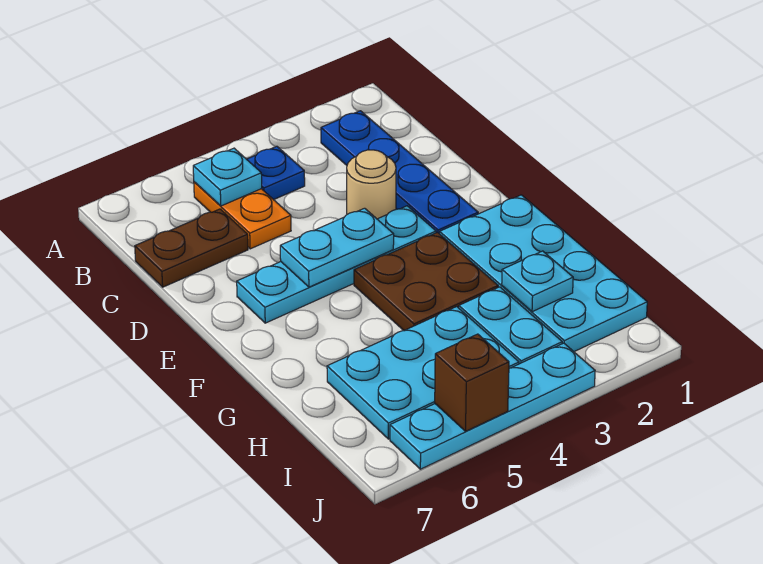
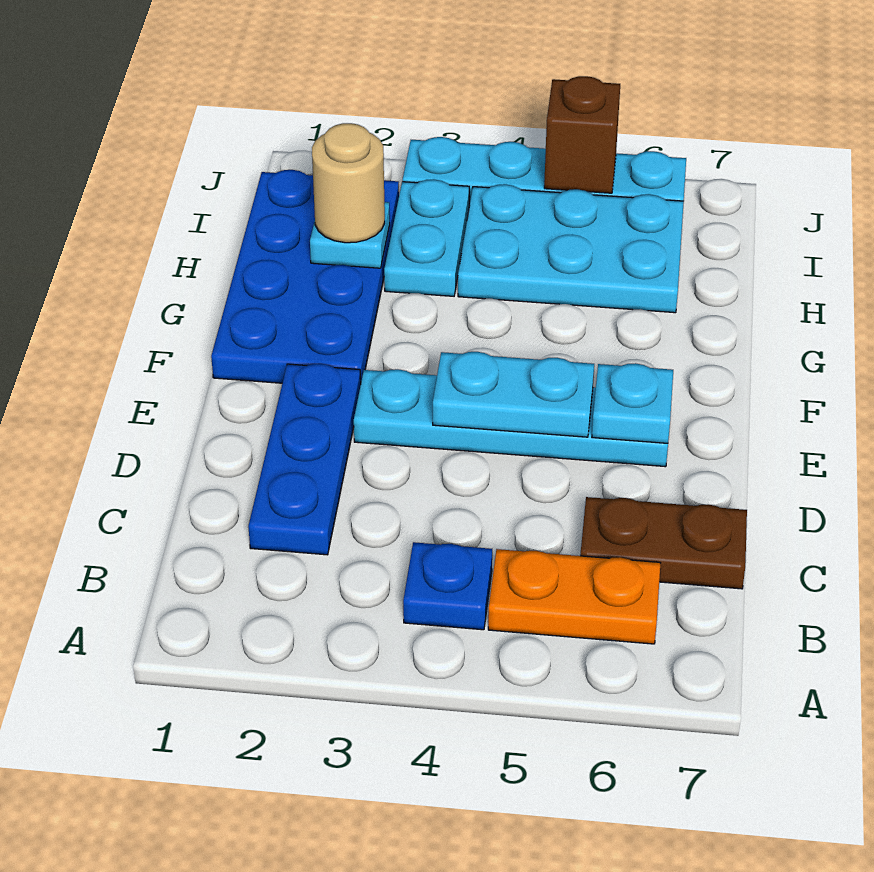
blue 1x4 plate [321,111,478,234] -> blue 1x3 plate [248,363,361,555]
orange 1x2 plate [194,182,291,249] -> orange 1x2 plate turned to [488,549,660,644]
cyan 1x1 plate [193,148,262,206] -> cyan 1x1 plate moved to [592,363,673,443]
tan 1x1 round brick [347,150,396,219] -> tan 1x1 round brick moved to [312,123,385,243]
cyan 2x4 plate [440,195,647,352] -> blue 2x4 plate [211,170,399,383]
brown 2x2 plate [354,232,498,331] -> none

